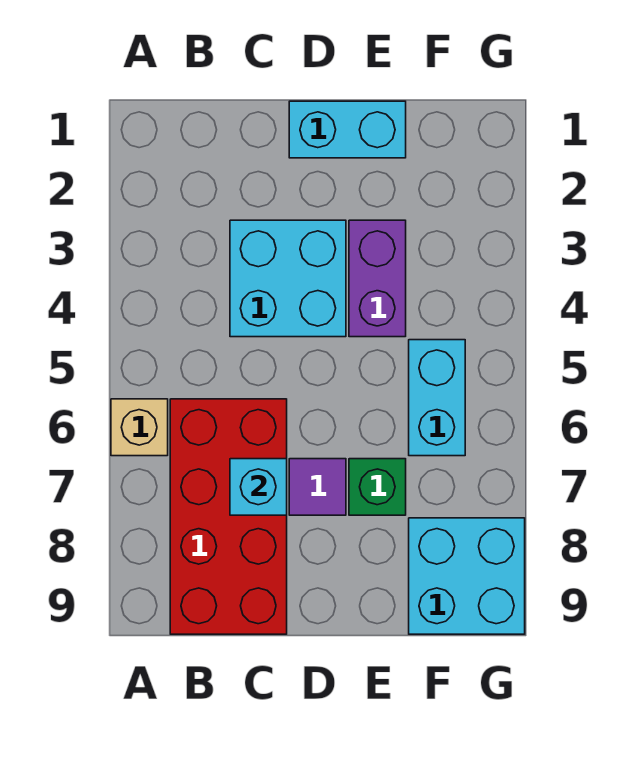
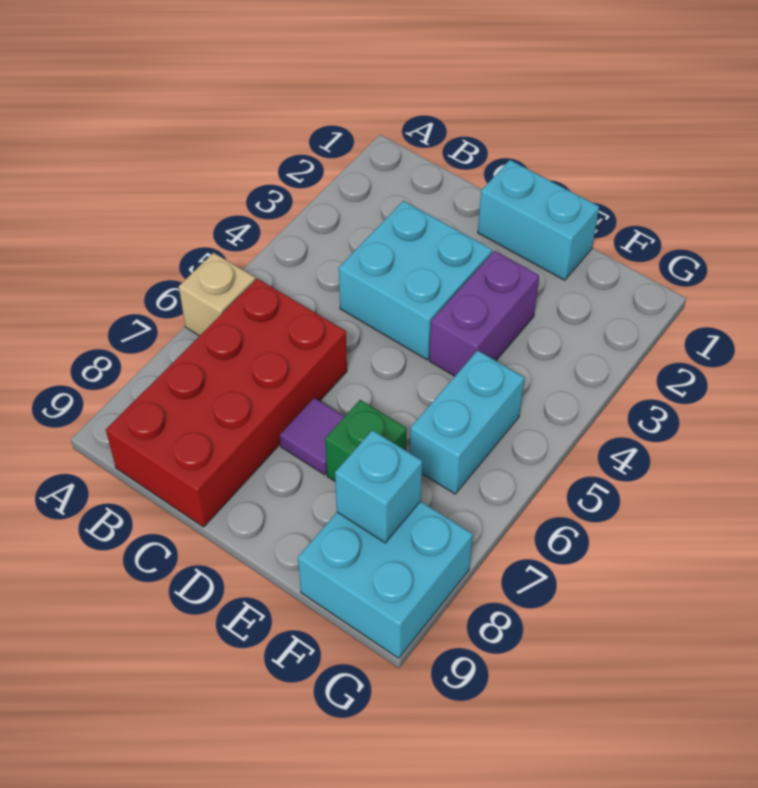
cyan 1x1 brick [230,459,287,515] -> cyan 1x1 brick moved to [335,430,422,543]

